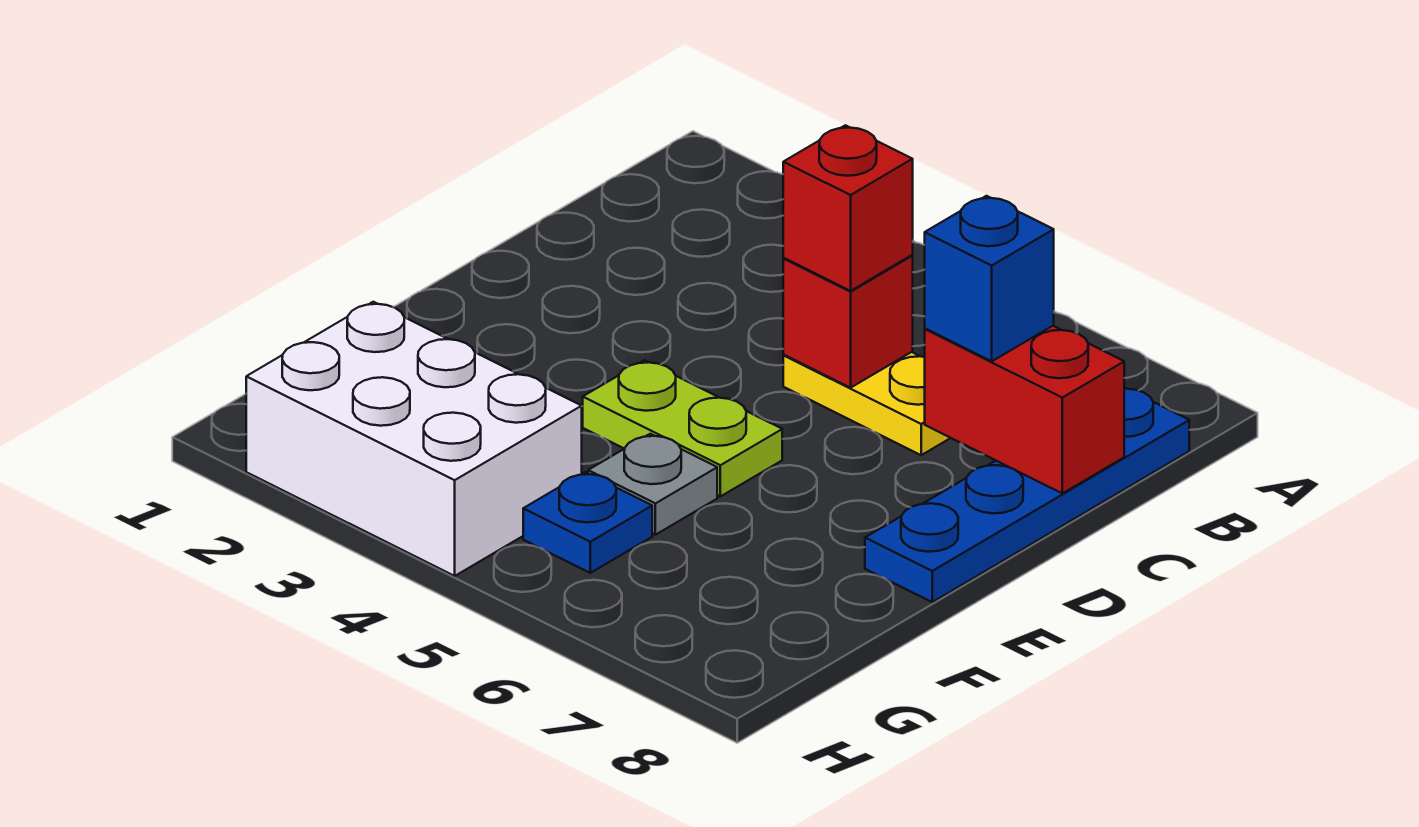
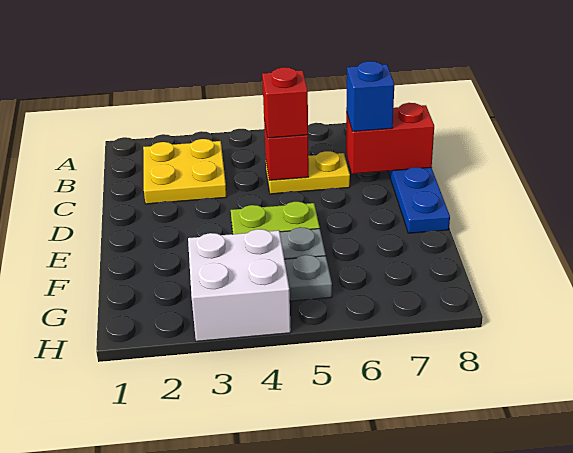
none -> yellow 2x2 plate [143,139,227,204]
white 2x3 brick [246,302,582,576] -> white 2x2 brick [188,229,291,341]
blue 1x1 plate [523,472,652,573] -> grey 1x1 plate [284,255,332,301]

